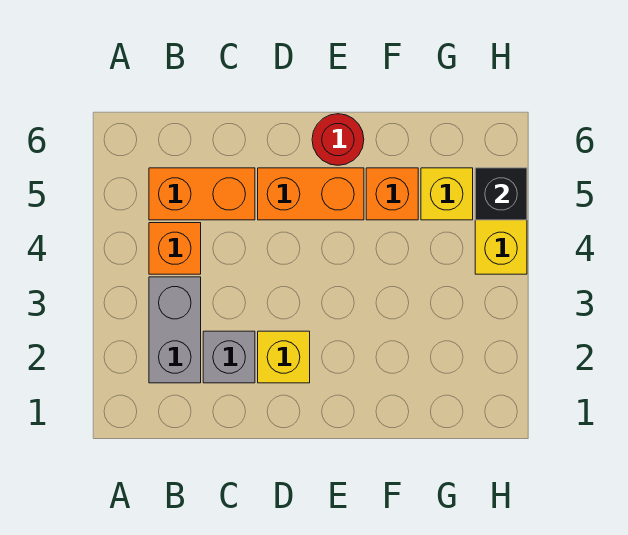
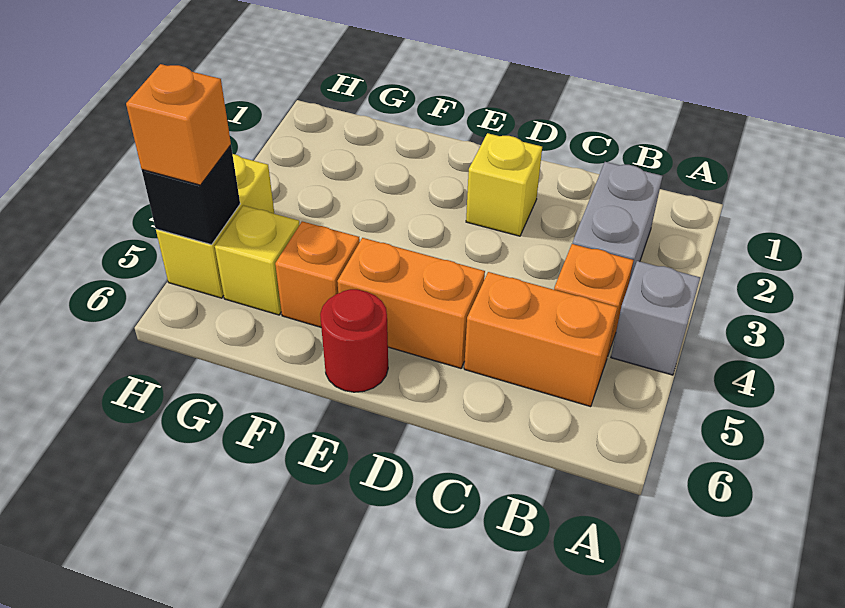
grey 1x1 brick [203,331,255,383] -> grey 1x1 brick moved to [611,261,700,375]
none -> orange 1x1 brick [126,64,231,185]

